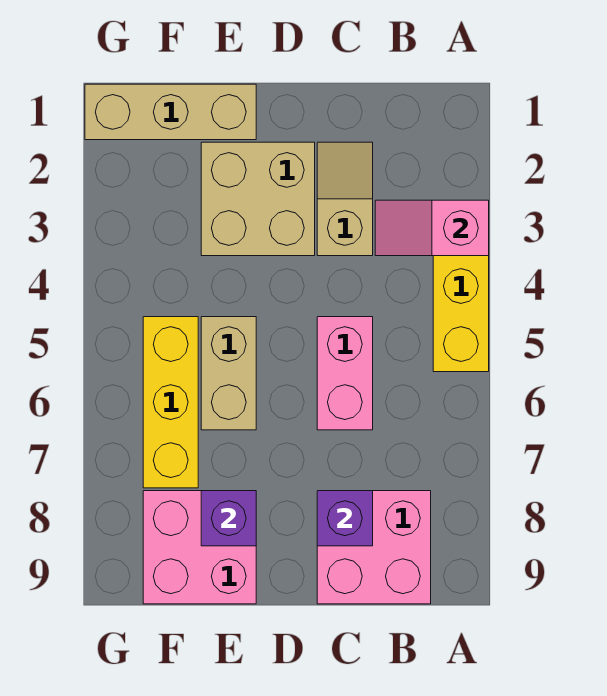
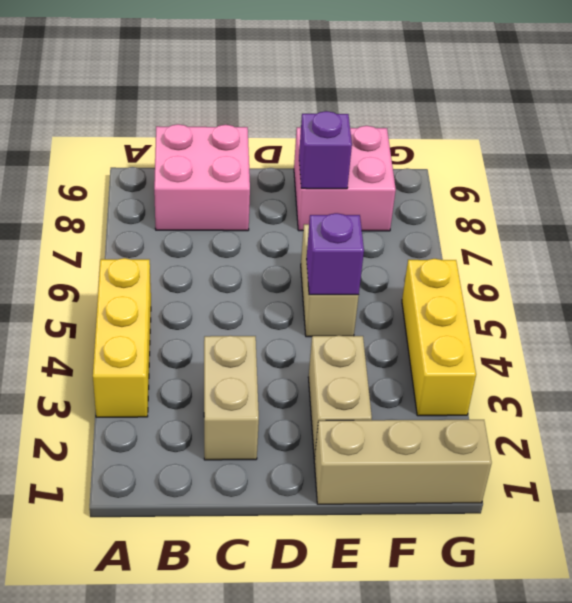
pink 1x2 slope [375,200,489,256] -> none
tan 1x2 slope [317,142,373,256] -> tan 1x2 brick [204,336,259,460]
pink 1x2 brick [317,317,373,430] -> none
purple 1x1 brick [317,491,373,546] -> purple 1x1 brick moved to [306,213,364,295]
tan 2x2 brick [201,142,315,256] -> tan 1x2 brick [308,335,372,459]
yellow 1x3 brick [143,317,198,488] -> yellow 1x3 brick moved to [402,259,476,416]

